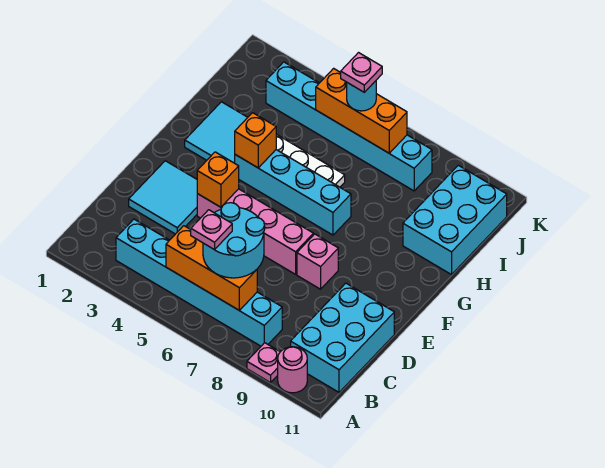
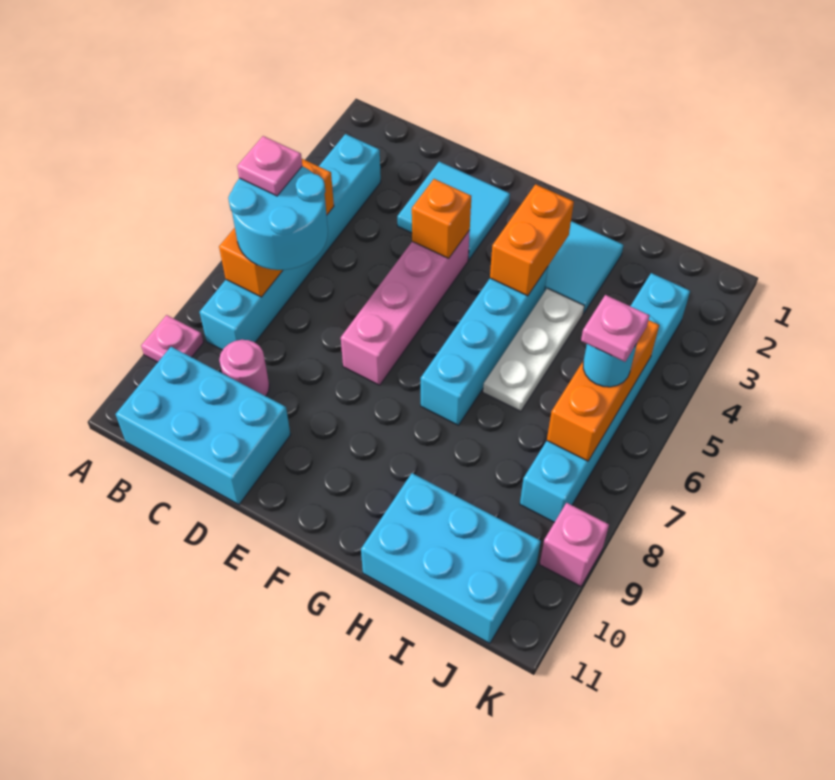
pink 1x1 round brick [278,347,307,393] -> pink 1x1 round brick moved to [219,340,269,396]
pink 1x1 brick [297,234,338,289] -> pink 1x1 brick moved to [540,503,609,586]
orange 1x1 brick [235,113,276,168] -> orange 1x2 brick [490,184,574,296]

